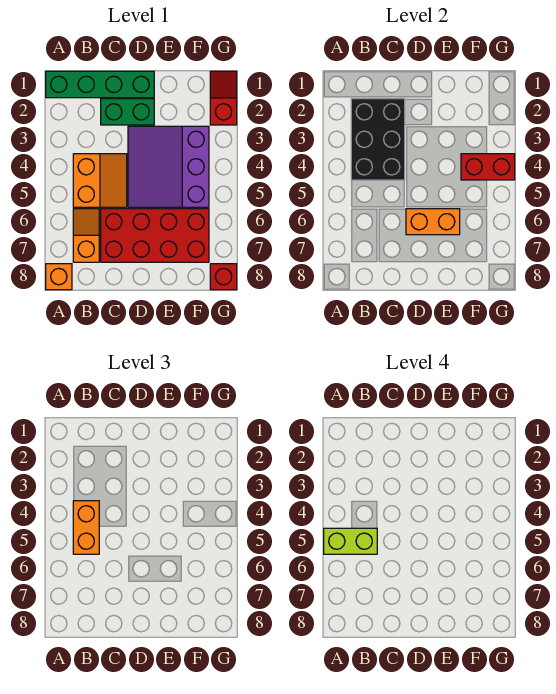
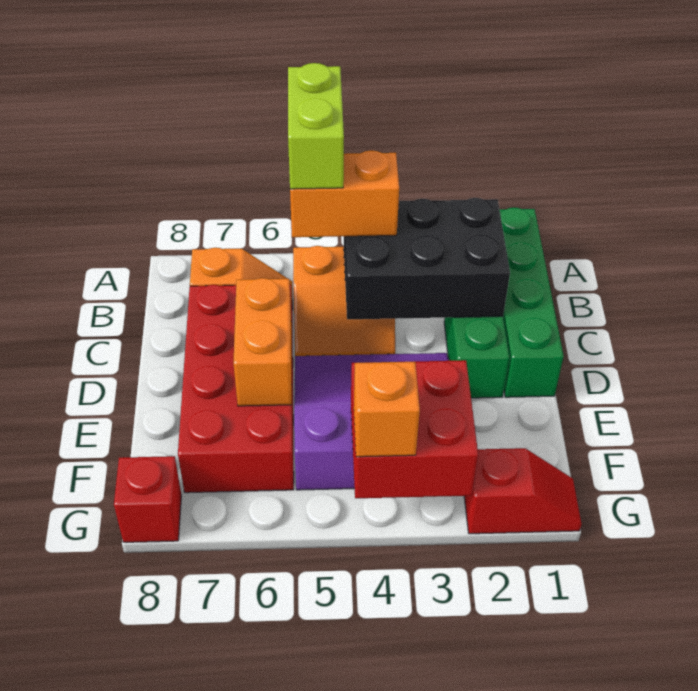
orange 1x1 brick [46,264,72,290] -> orange 1x1 brick moved to [354,362,420,457]
red 1x2 brick [461,154,515,180] -> red 2x2 brick [351,360,478,498]

